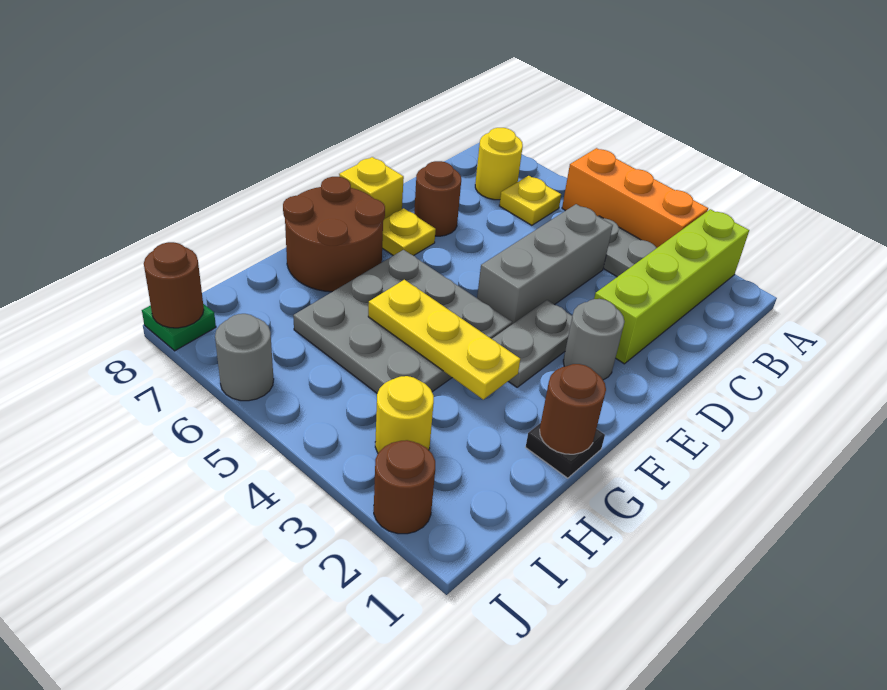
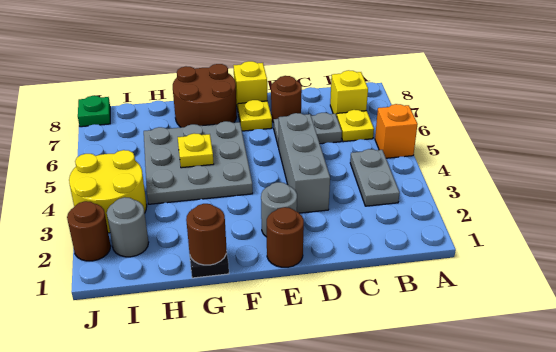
lime 1x4 brick [594,209,749,364] -> none
orange 1x3 brick [562,148,708,248] -> orange 1x1 brick [375,104,418,158]
yellow 1x1 round brick [475,128,523,200] -> yellow 1x1 brick [330,70,368,116]
grey 1x3 brick [477,204,613,324] -> grey 1x3 brick turned to [278,113,330,213]
grey 1x2 plate [492,300,572,387] -> grey 1x2 plate moved to [274,113,342,147]
yellow 1x3 plate [368,280,520,400] -> yellow 1x1 plate [178,133,214,168]
yellow 1x1 round brick [375,376,434,453] -> yellow 2x2 round brick [69,150,147,233]
grey 1x1 round brick [215,314,274,401] -> grey 1x1 round brick moved to [107,197,149,257]
brown 1x1 round brick [144,242,204,328] -> brown 1x1 round brick moved to [267,207,304,267]

